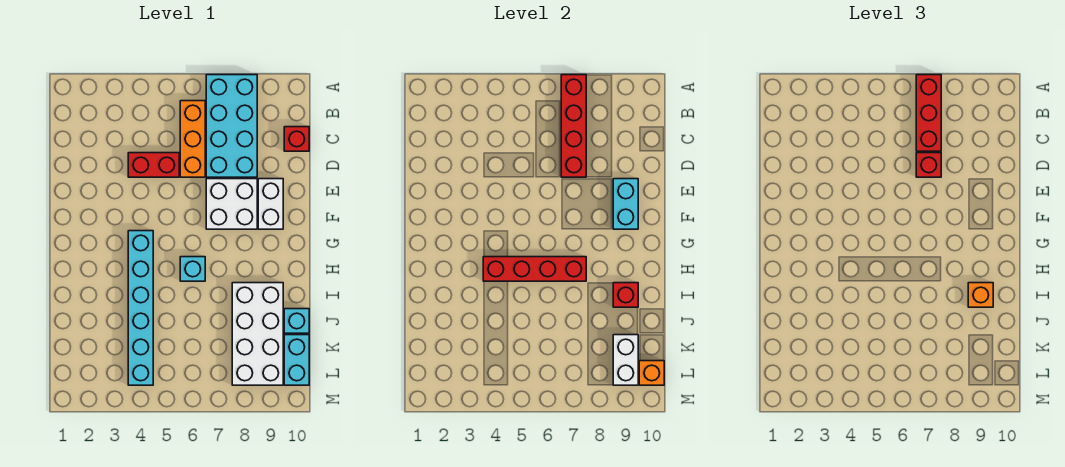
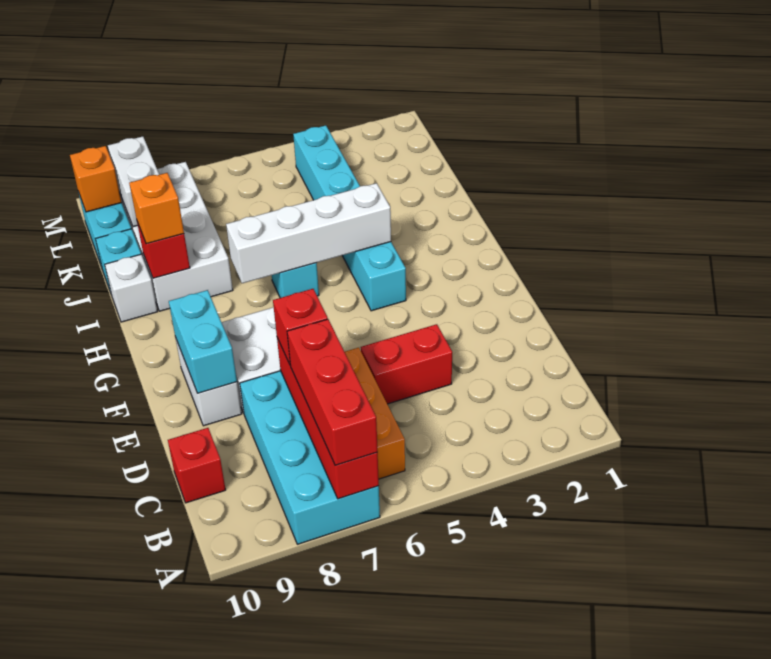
red 1x4 brick [483,257,586,281] -> white 1x4 brick [226,183,391,283]
none -> white 1x1 brick [105,254,157,322]

